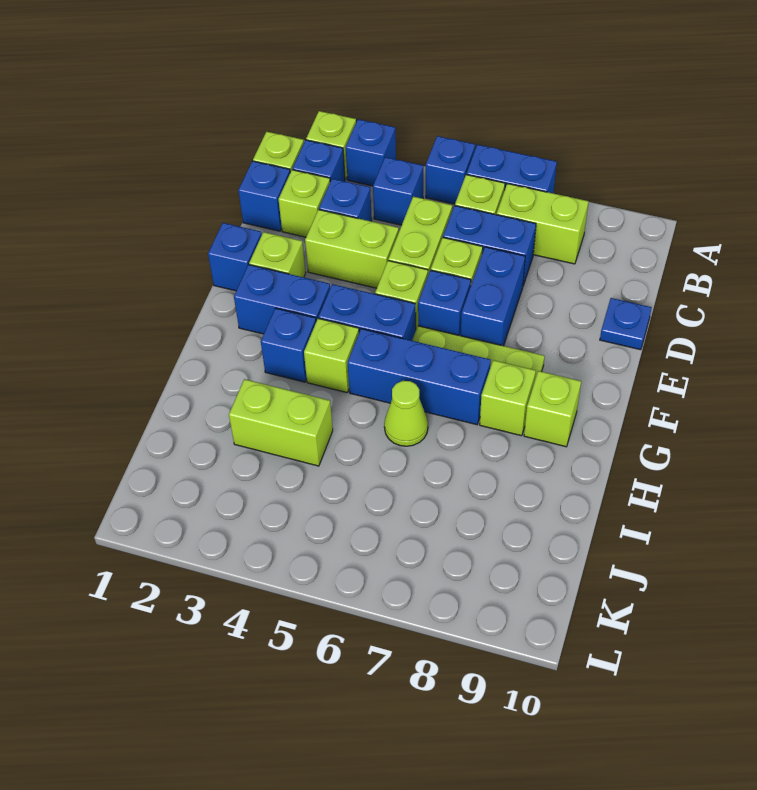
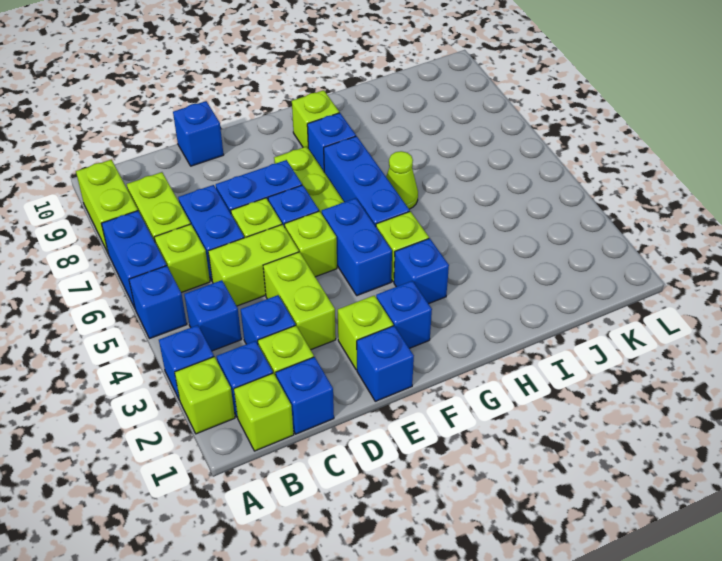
blue 1x1 plate [600,298,652,350] -> blue 1x1 brick [173,101,224,166]
blue 1x2 brick [234,265,330,334] -> blue 1x1 brick [376,281,432,348]
lime 1x1 brick [480,360,536,436] -> blue 1x1 brick [307,113,356,171]
lime 1x2 brick [229,379,333,466] -> lime 1x2 brick moved to [76,160,138,253]

